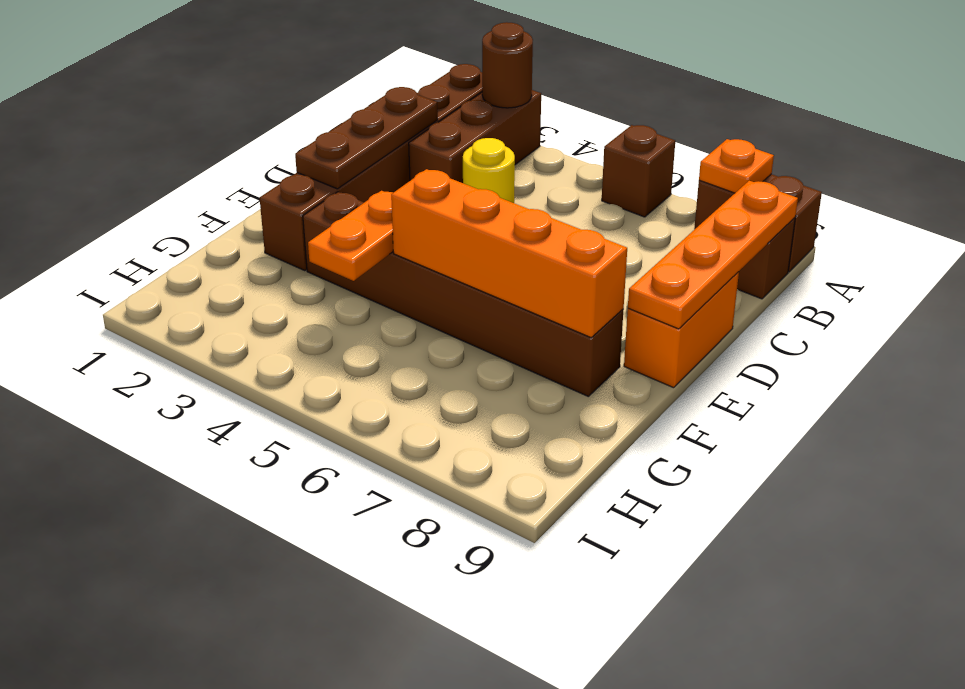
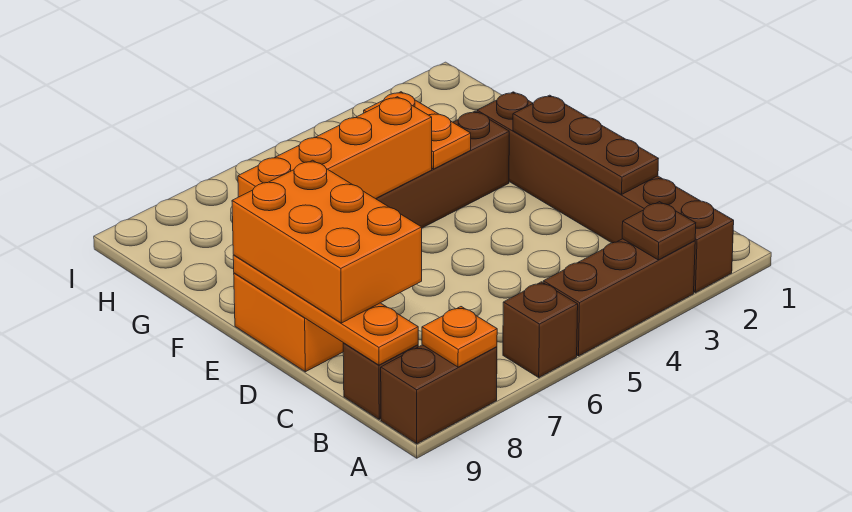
brown 1x3 brick [409,90,541,183] -> brown 1x3 brick turned to [543,239,695,356]
brown 1x1 round brick [482,22,533,108] -> brown 1x1 plate [622,202,696,260]
yellow 1x1 round brick [463,138,515,203] -> none
none -> orange 2x3 brick [232,160,422,323]

